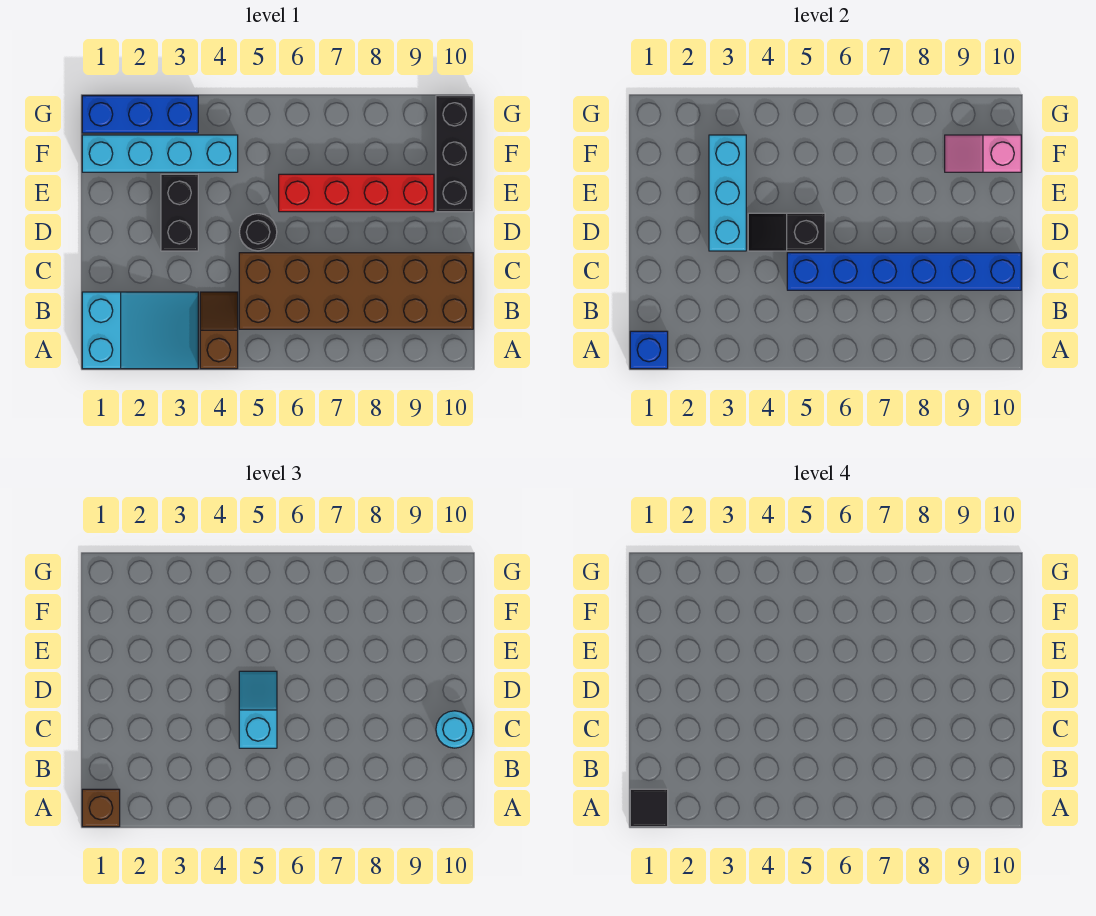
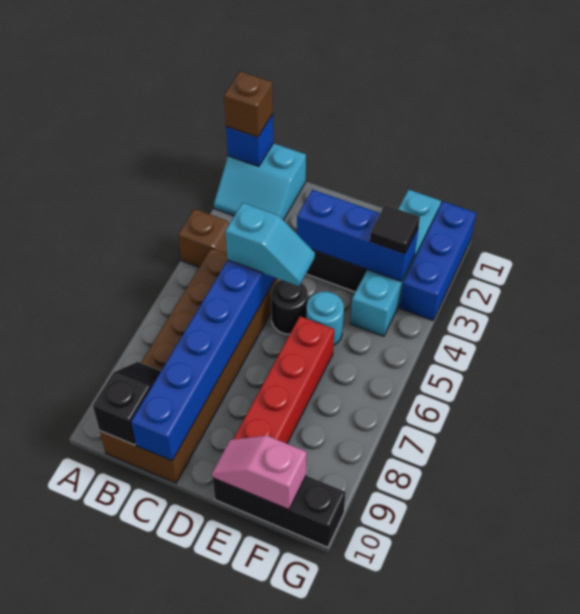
cyan 2x3 slope [82,292,198,369] -> cyan 2x2 slope [214,143,306,220]
black 1x1 tile [630,789,668,827] -> black 1x1 tile moved to [370,205,420,254]
cyan 1x1 round brick [436,711,473,748] -> cyan 1x1 round brick moved to [306,292,344,346]
cyan 1x3 brick [709,135,746,251] -> blue 1x3 brick [297,190,419,281]
black 1x2 slope [748,213,825,251] -> black 1x2 slope moved to [93,362,161,445]
pink 1x2 slope [945,135,1021,172] -> pink 1x2 slope turned to [212,436,307,510]

